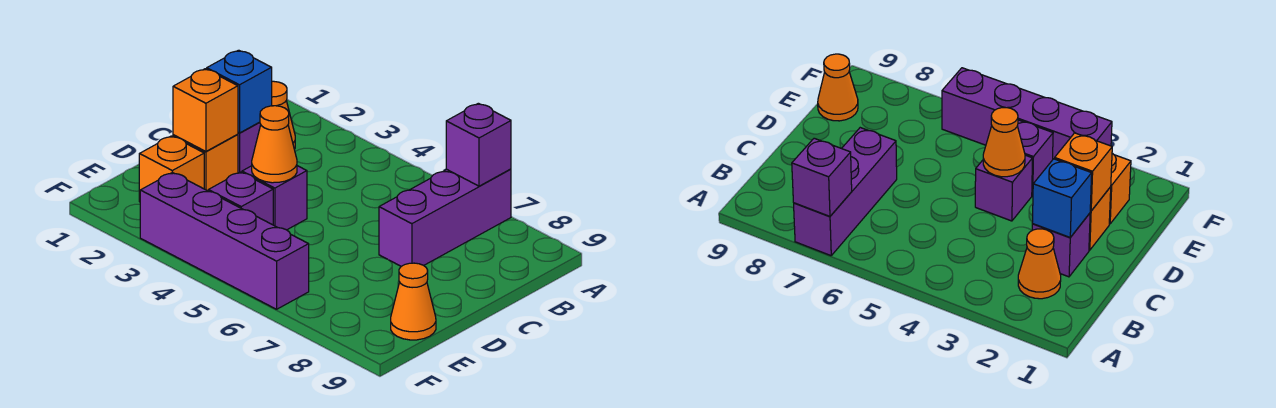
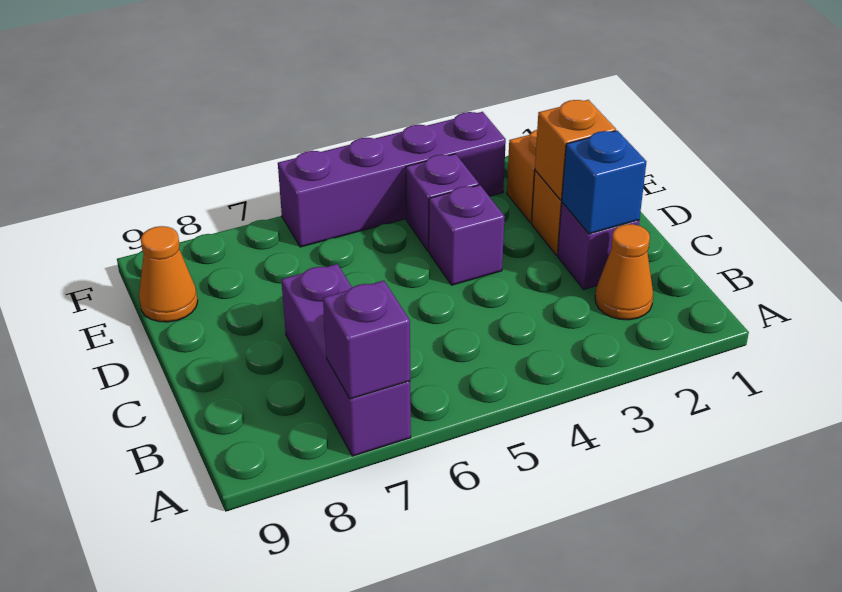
orange 1x1 cone [252,106,297,183] -> none

